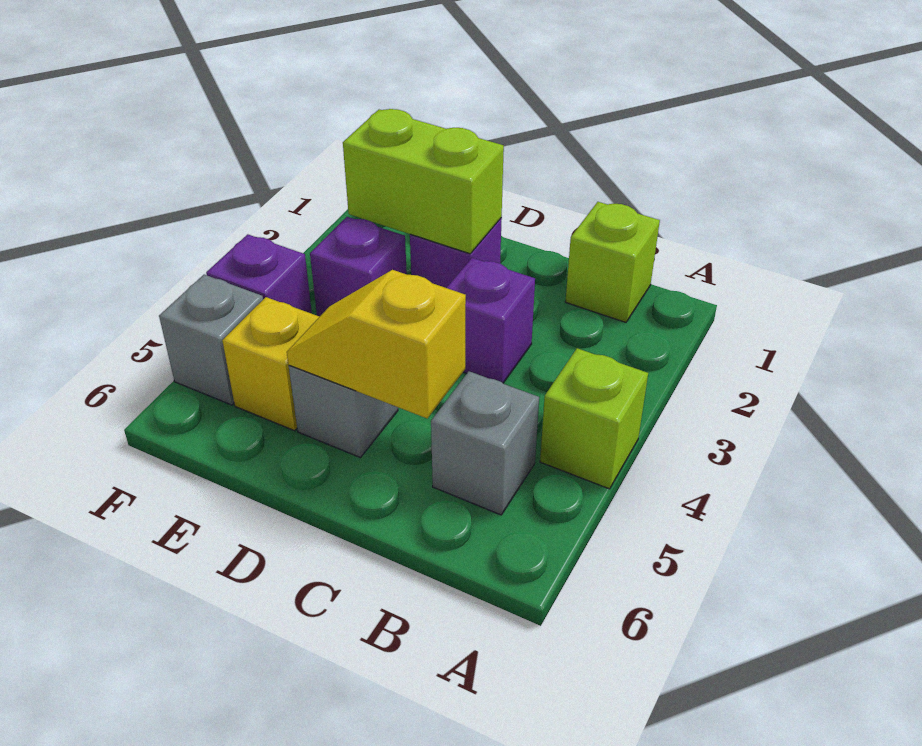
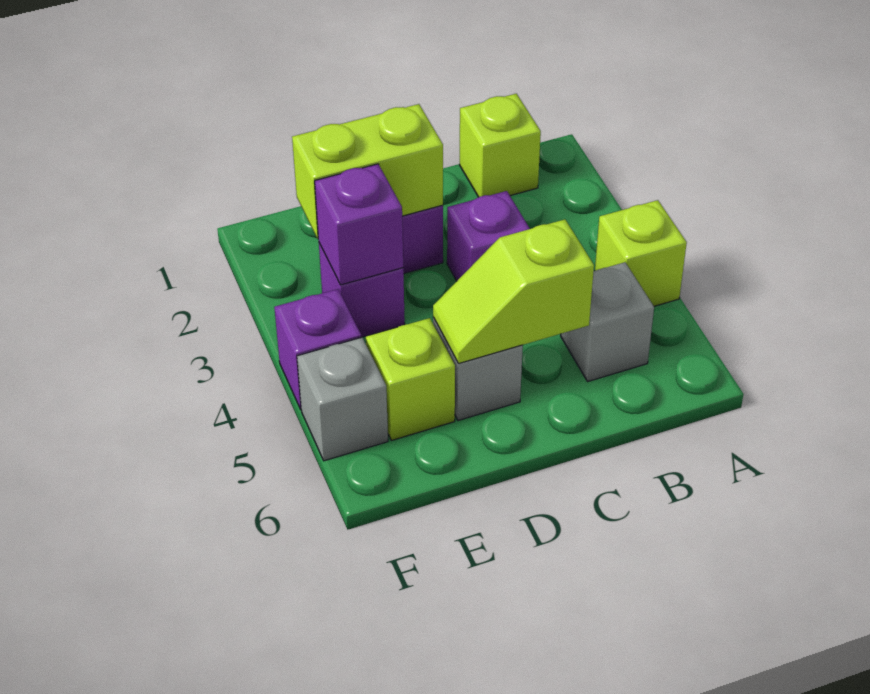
yellow 1x2 slope [287,270,466,418] -> lime 1x2 slope [433,219,594,364]
none -> purple 1x1 brick [315,164,403,285]
yellow 1x1 brick [222,297,319,431] -> lime 1x1 brick [366,318,455,441]

